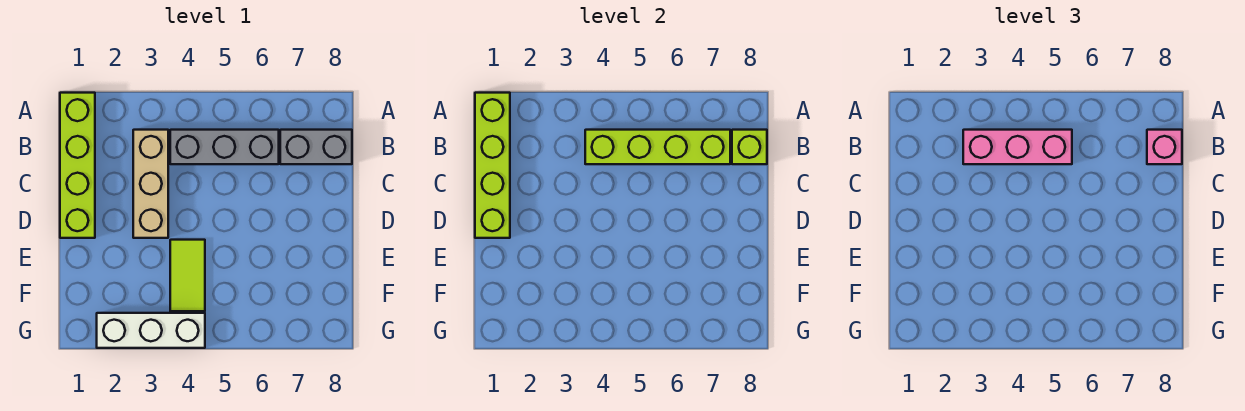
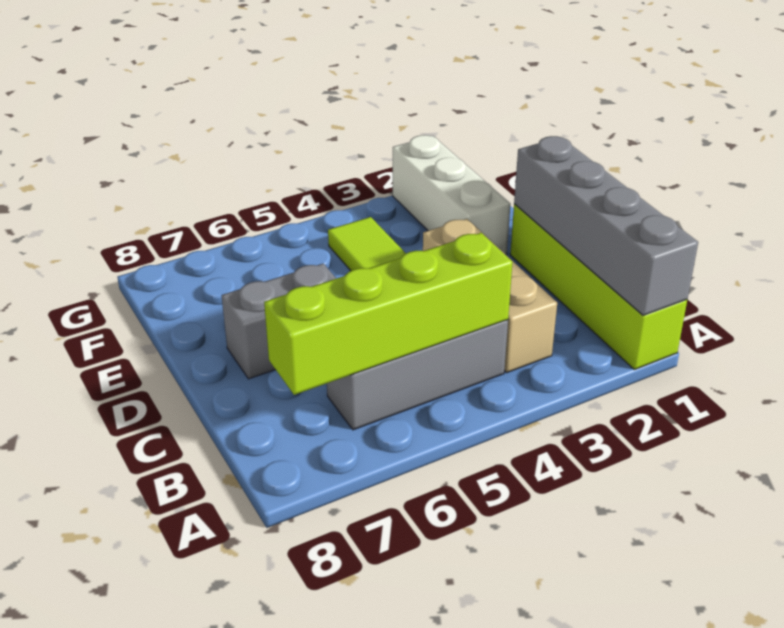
lime 1x4 brick [475,93,510,238] -> grey 1x4 brick [514,136,698,315]
pink 1x3 brick [963,130,1072,164] -> none
grey 1x2 brick [280,130,352,164] -> grey 1x2 brick moved to [221,264,336,379]
lime 1x1 brick [732,130,767,164] -> none
pink 1x1 brick [1147,130,1182,164] -> none
white 1x3 brick [97,313,205,348] -> white 1x3 brick turned to [393,135,510,255]

